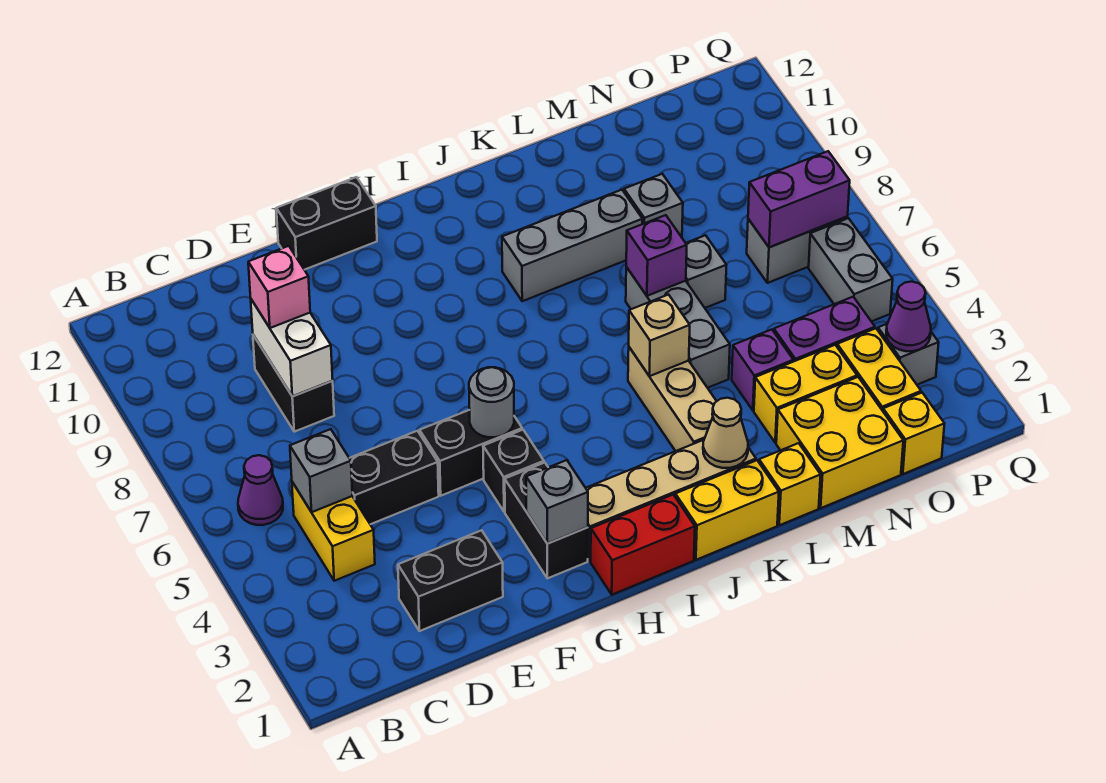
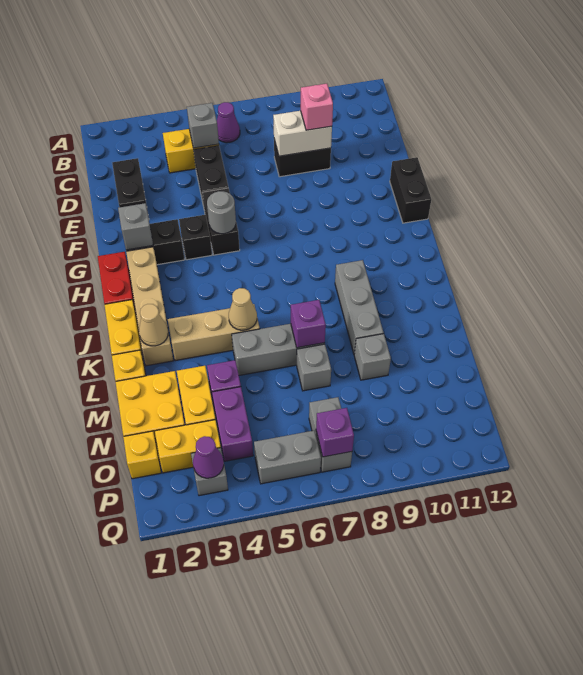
tan 1x1 brick [629,295,690,376] -> tan 1x1 cone [229,288,257,330]
purple 1x2 brick [748,151,850,247] -> purple 1x1 brick [316,408,354,457]

